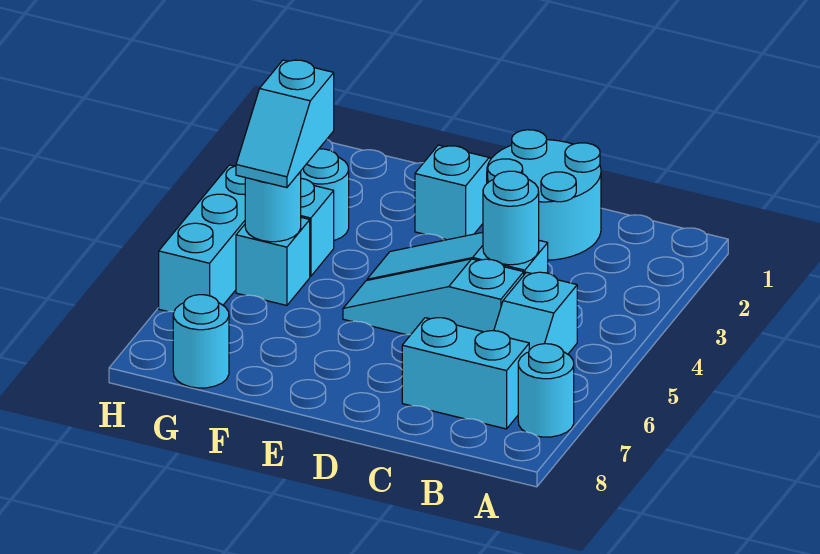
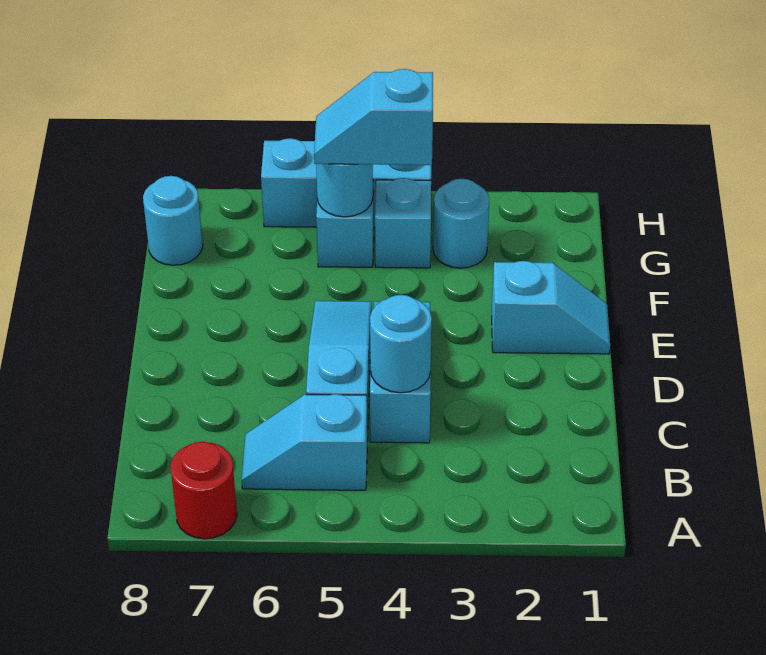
cyan 1x1 round brick [518,344,574,437] -> red 1x1 round brick [170,442,237,539]
cyan 1x2 brick [402,318,529,429] -> none
cyan 2x2 round brick [487,130,601,260] -> none

